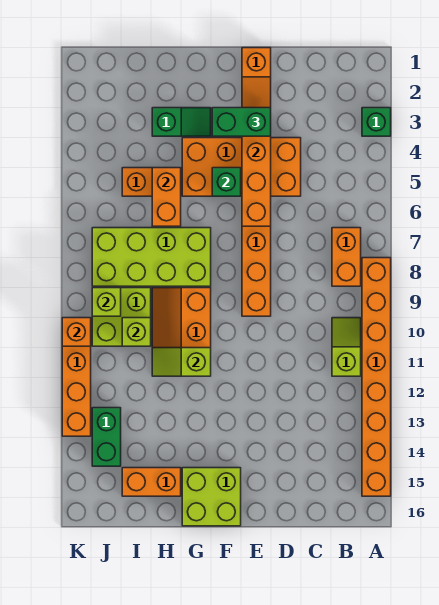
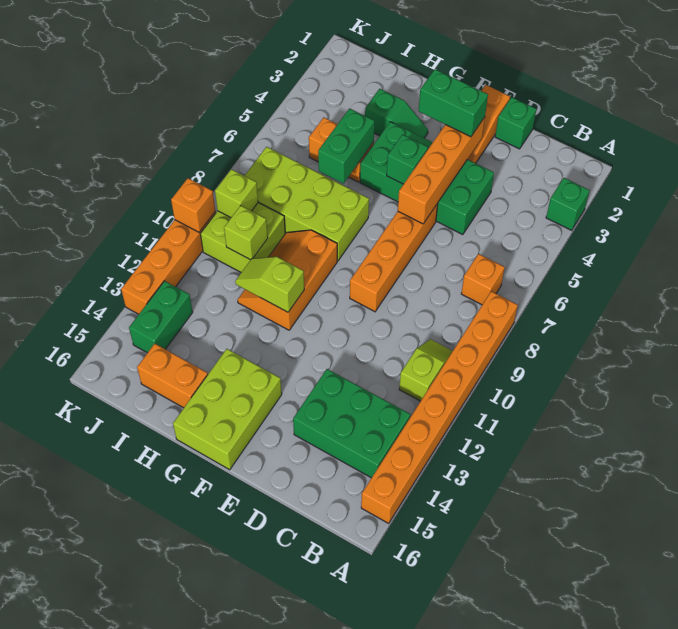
orange 1x2 brick [332,228,361,286] -> orange 1x1 brick [461,254,505,305]
none -> green 2x3 brick [293,369,410,478]
none -> green 1x1 brick [495,97,536,149]
orange 2x4 brick [182,138,301,196] -> green 2x4 brick [360,122,494,235]
lime 2x2 brick [182,468,241,526] -> lime 2x3 brick [173,349,282,470]
orange 1x2 brick [152,168,181,226] -> green 1x2 brick [318,108,375,183]

